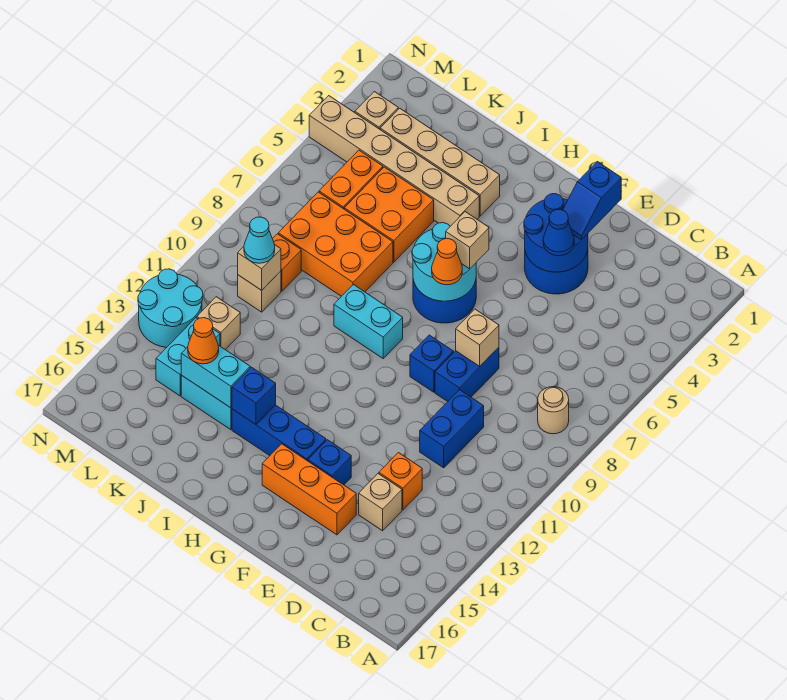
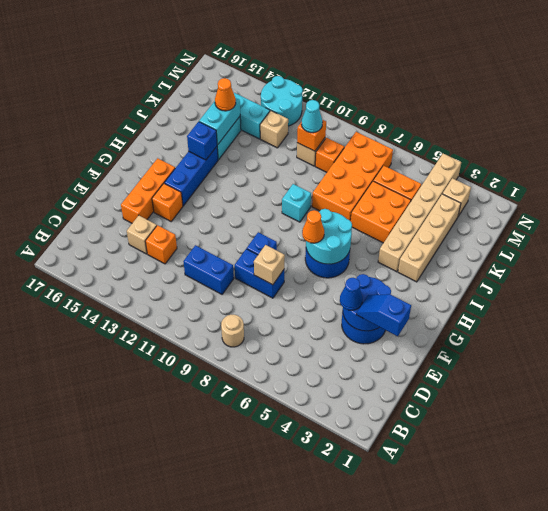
blue 1x1 brick [308,440,351,485] -> orange 1x1 brick [152,184,183,221]
tan 1x1 brick [446,212,489,269] -> none
cyan 1x2 brick [334,285,403,358] -> cyan 1x1 brick [282,184,311,222]
orange 2x3 brick [278,192,393,296] -> orange 2x4 brick [312,132,393,221]
tan 1x1 brick [238,244,281,290] -> orange 1x1 brick [297,120,326,151]

